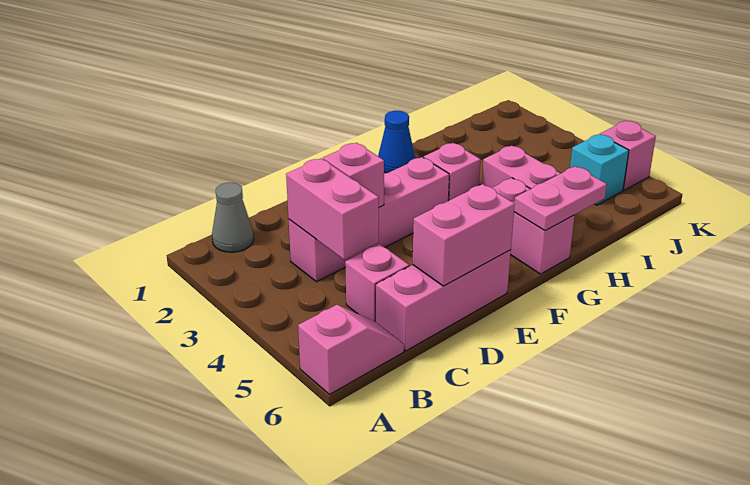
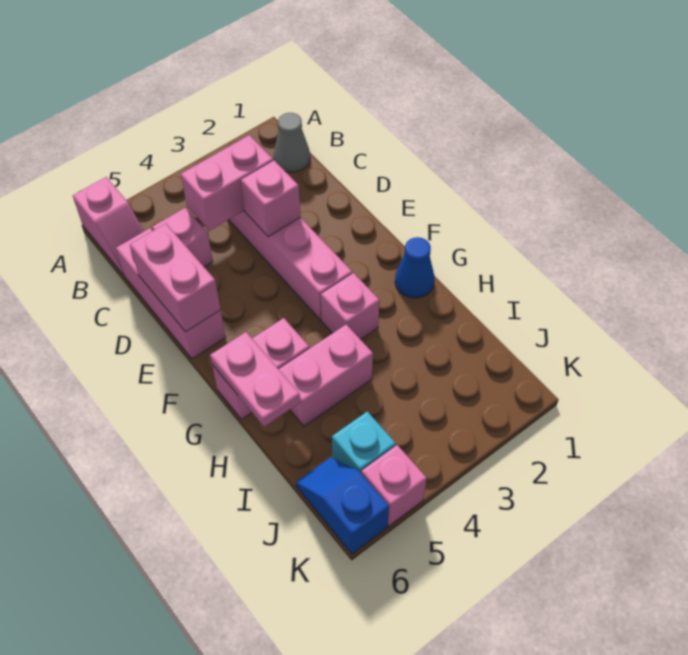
none -> blue 1x2 slope [296,457,389,554]

